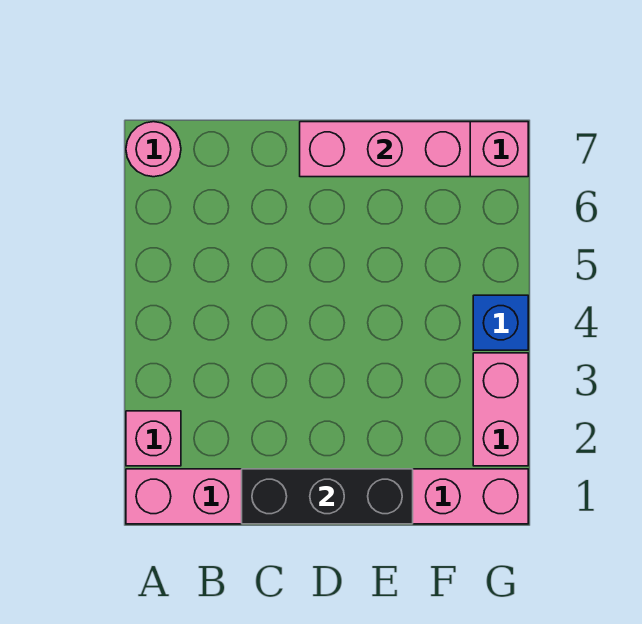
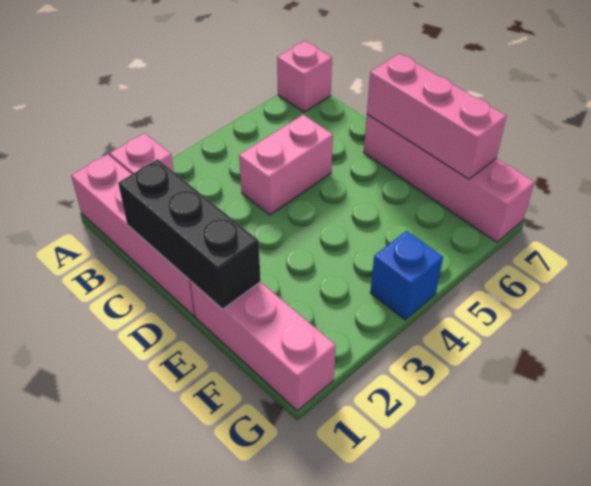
pink 1x1 round brick [126,122,181,177] -> pink 1x1 brick [277,41,332,112]
pink 1x2 brick [473,353,528,466] -> pink 1x2 brick moved to [239,115,333,215]

